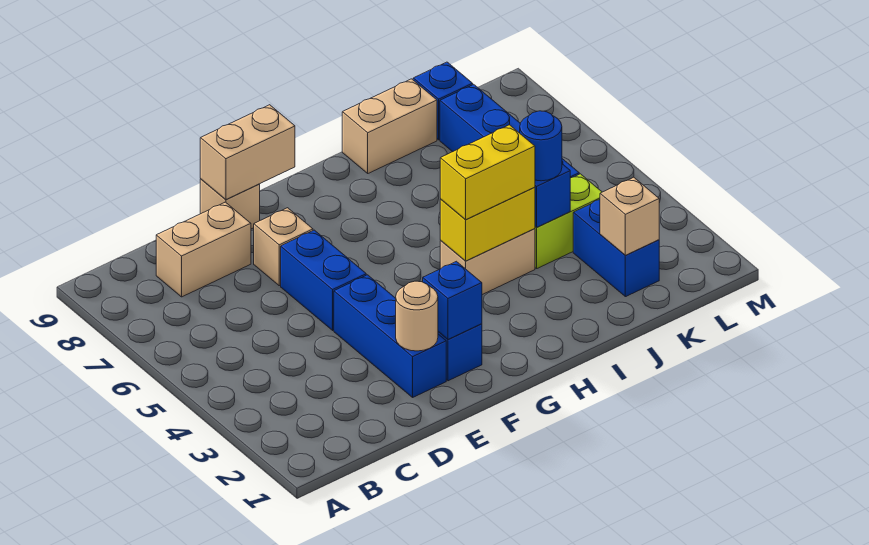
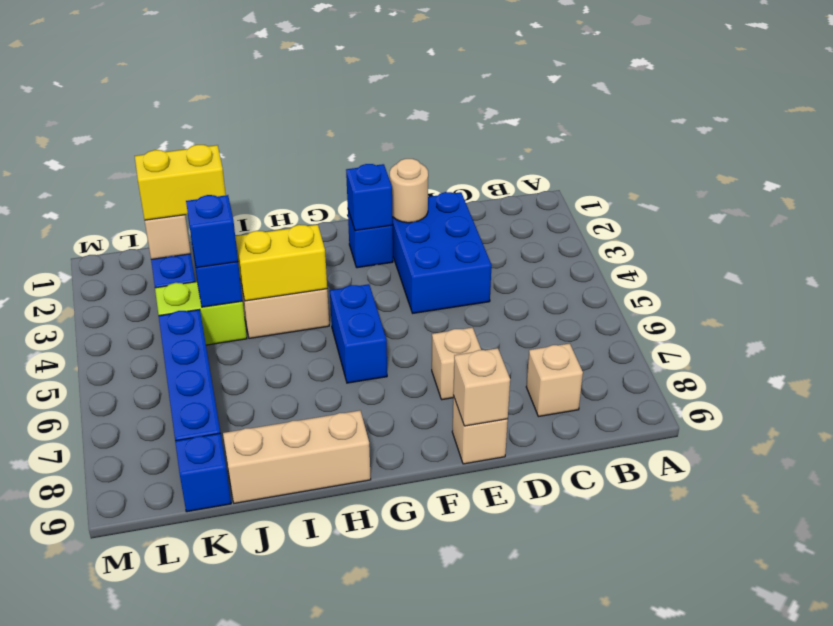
tan 1x2 brick [156,202,251,297] -> tan 1x1 brick [526,343,583,417]
blue 1x3 brick [334,275,446,397] -> blue 2x3 brick [392,192,492,313]
blue 1x2 brick [281,230,366,330] -> blue 1x2 brick moved to [330,284,387,383]
tan 1x2 brick [200,105,295,199] -> tan 1x1 brick [453,348,510,426]
yellow 1x2 brick [440,125,535,219] -> yellow 1x2 brick moved to [135,145,226,220]
tan 1x2 brick [342,79,437,173] -> tan 1x3 brick [223,411,371,503]
blue 1x1 round brick [520,111,562,181] -> blue 1x1 brick [186,195,238,268]

